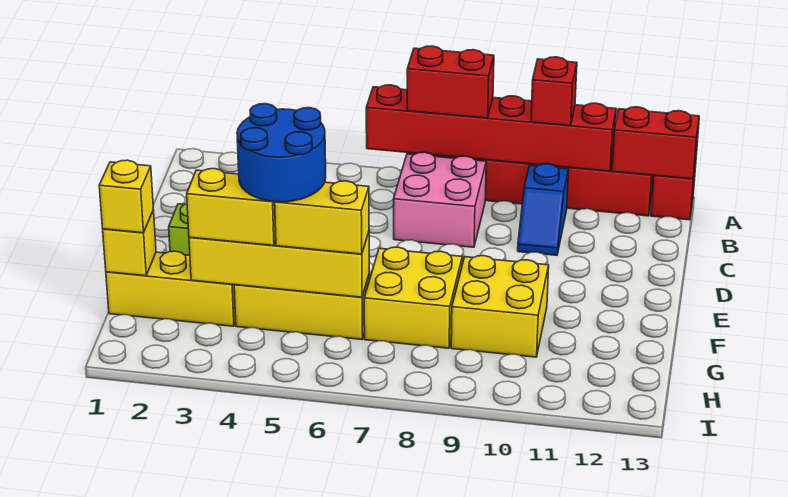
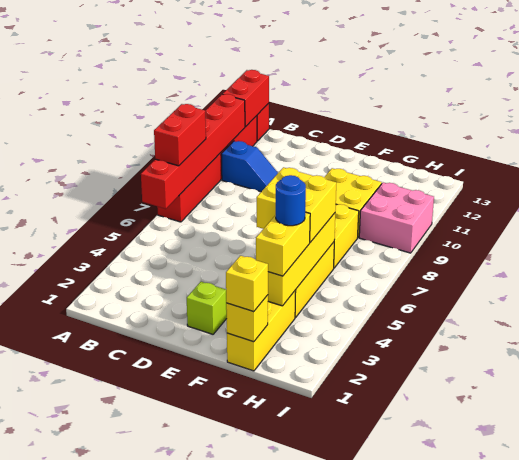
red 1x1 brick [531,57,577,126] -> none
pink 2x2 brick [394,152,486,247] -> pink 2x2 brick moved to [359,183,434,253]
blue 2x2 round brick [237,104,326,202] -> blue 1x1 round brick [276,175,306,226]
yellow 1x2 brick [275,181,369,254] -> yellow 2x2 brick [257,167,336,242]

